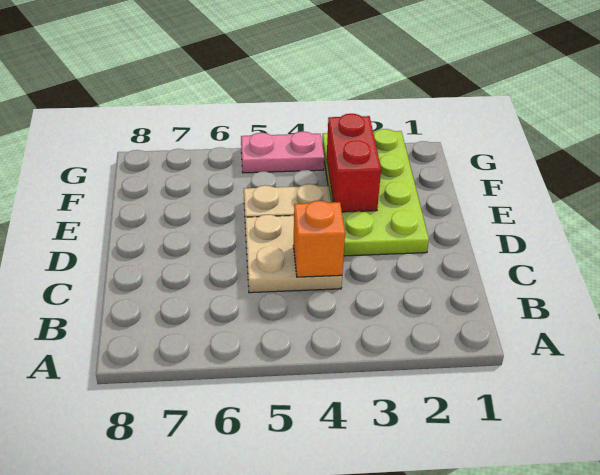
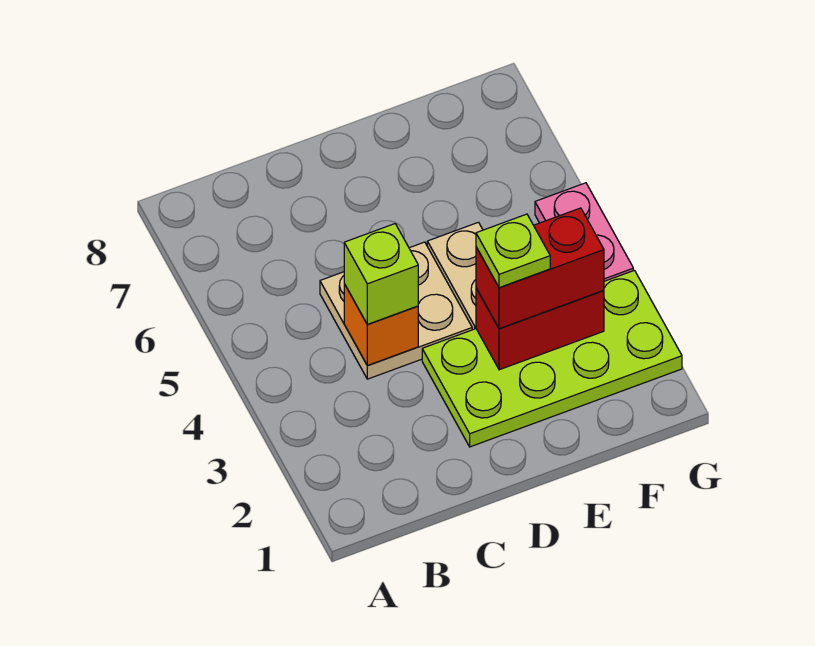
none -> lime 1x1 brick [344,224,418,325]
none -> red 1x2 brick [476,208,604,329]
none -> lime 1x1 plate [476,214,550,288]

